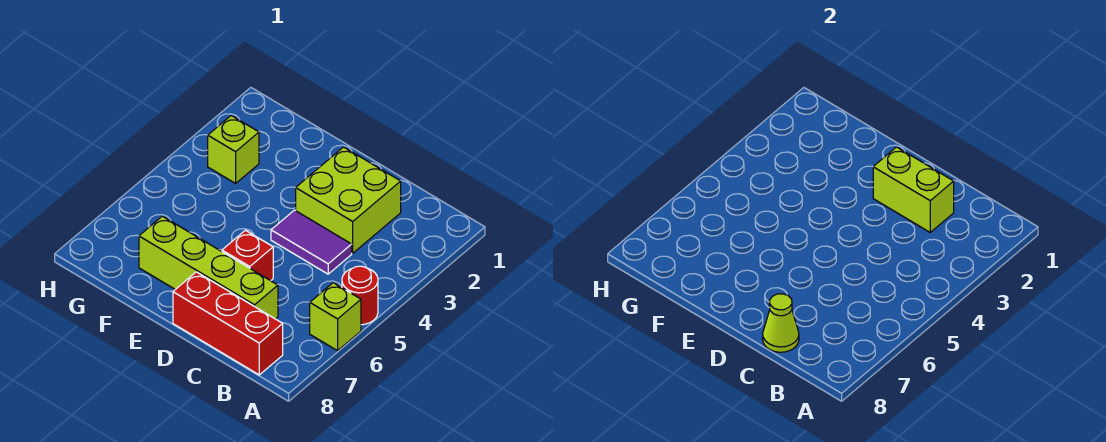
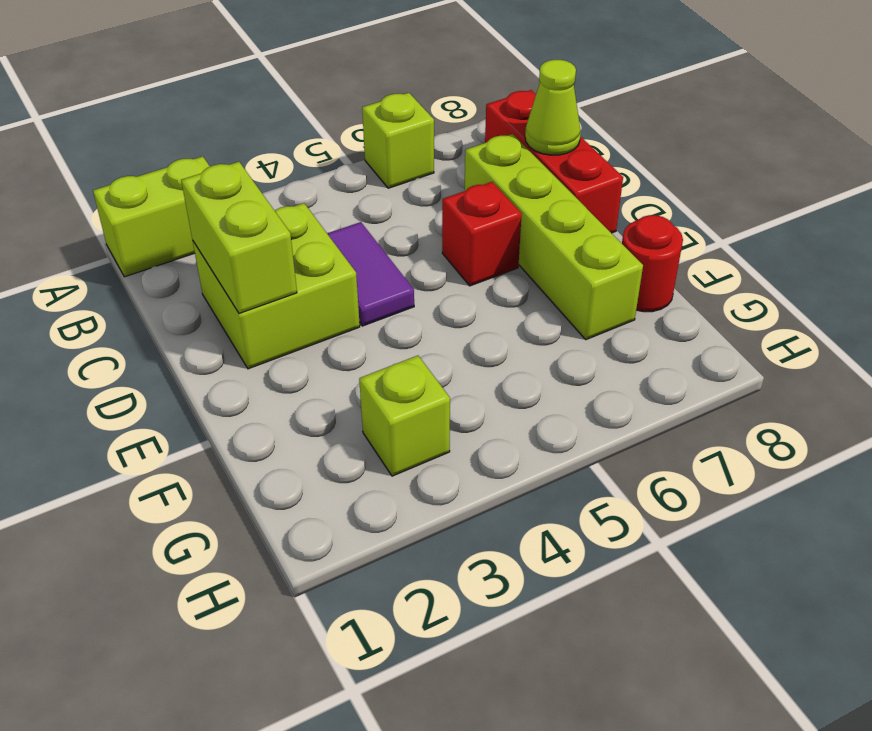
none -> lime 1x2 brick [93,156,210,277]
red 1x1 round brick [342,266,378,325] -> red 1x1 round brick moved to [622,215,683,312]

